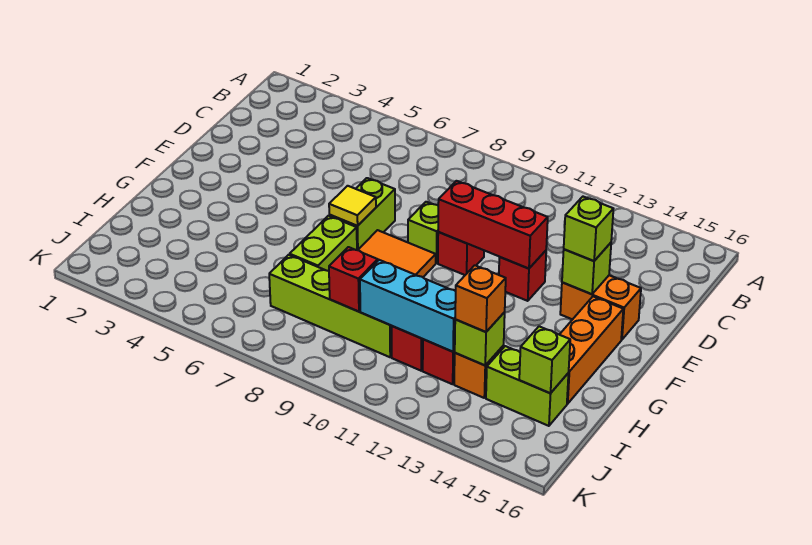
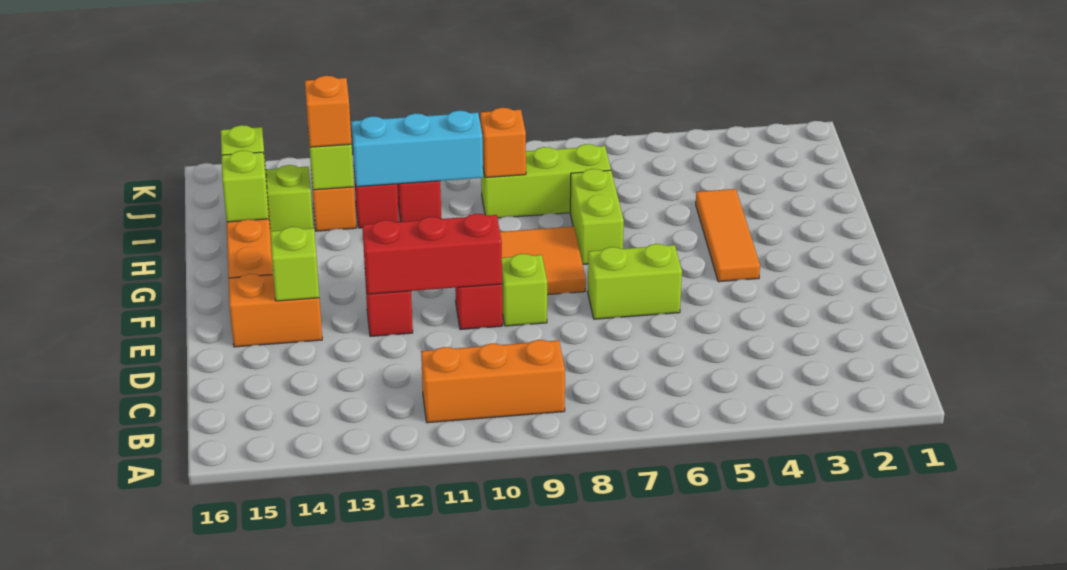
none -> orange 1x3 brick [421,340,565,423]
lime 1x2 brick [329,178,395,250] -> lime 1x2 brick turned to [588,244,682,319]
lime 1x1 brick [564,197,613,261] -> lime 1x1 brick moved to [222,150,269,222]
none -> orange 1x3 tile [696,189,760,282]
yellow 1x1 tile [329,186,376,226] -> none
lime 1x4 brick [269,255,392,357] -> lime 1x3 brick [481,144,611,218]
red 1x1 brick [329,247,378,312] -> orange 1x1 brick [480,108,526,178]

